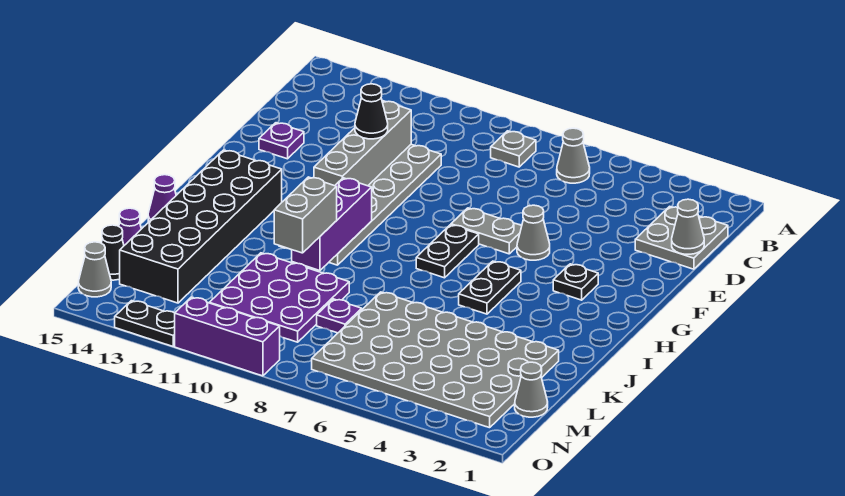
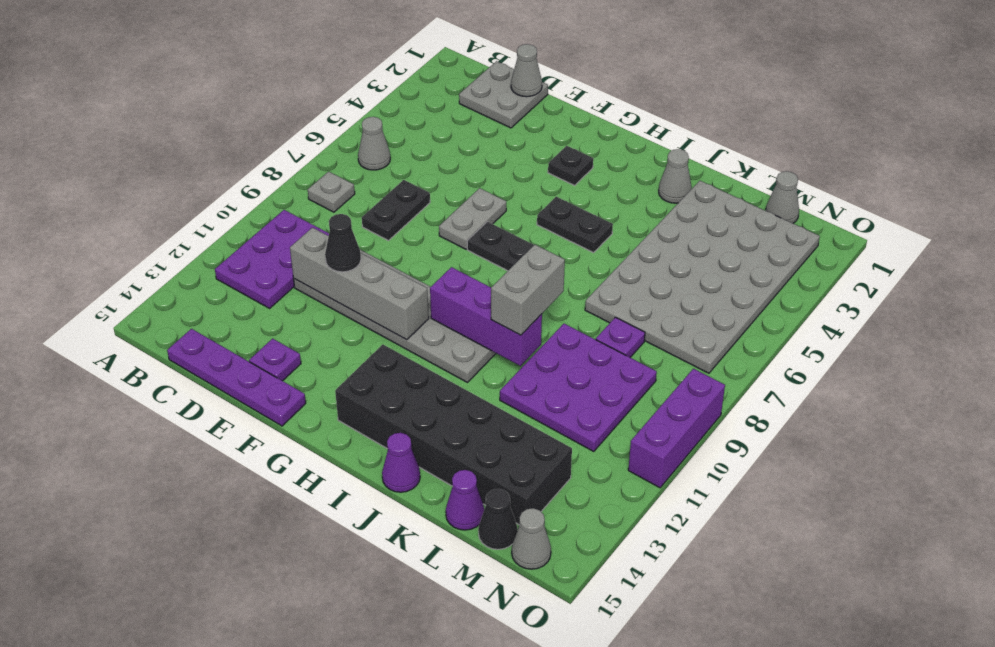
none -> purple 2x3 plate [215,210,329,308]
none -> purple 1x4 plate [167,329,306,426]
grey 1x1 cone [517,205,550,260] -> grey 1x1 cone moved to [659,149,692,203]
grey 1x2 brick [274,177,337,253] -> grey 1x2 brick turned to [491,245,565,335]
black 1x2 plate [115,301,175,346] -> black 1x2 plate moved to [362,180,430,241]

